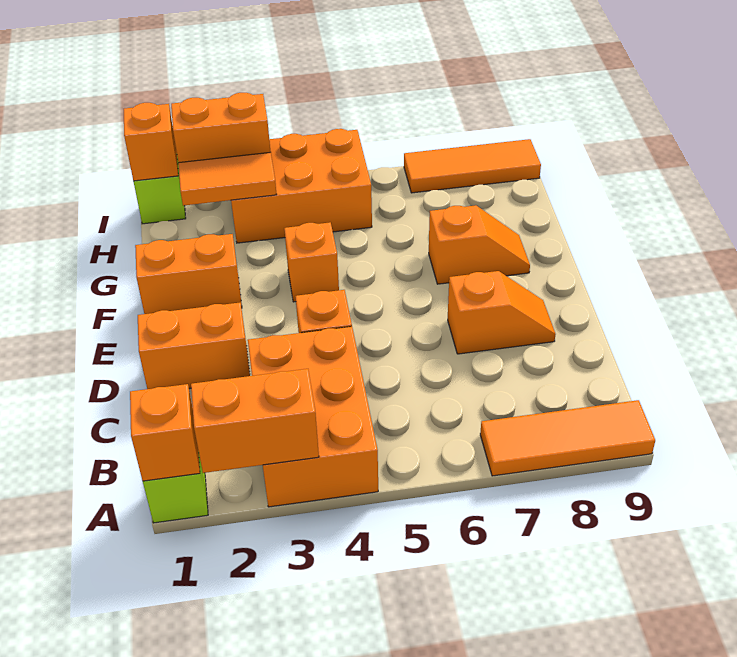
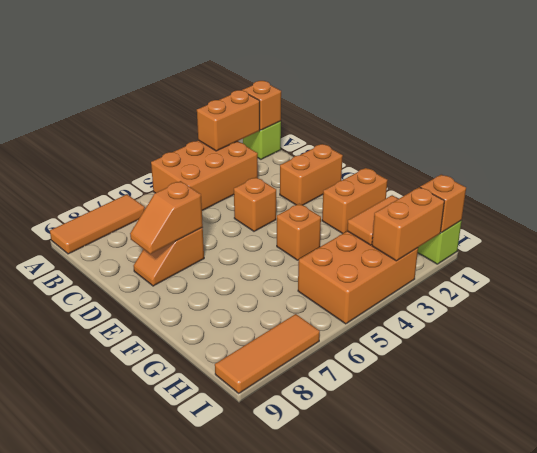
orange 2x3 brick [248,327,378,507] -> orange 2x3 brick turned to [151,140,258,211]
orange 1x2 slope [429,205,530,284] -> orange 1x2 slope moved to [130,181,203,254]

